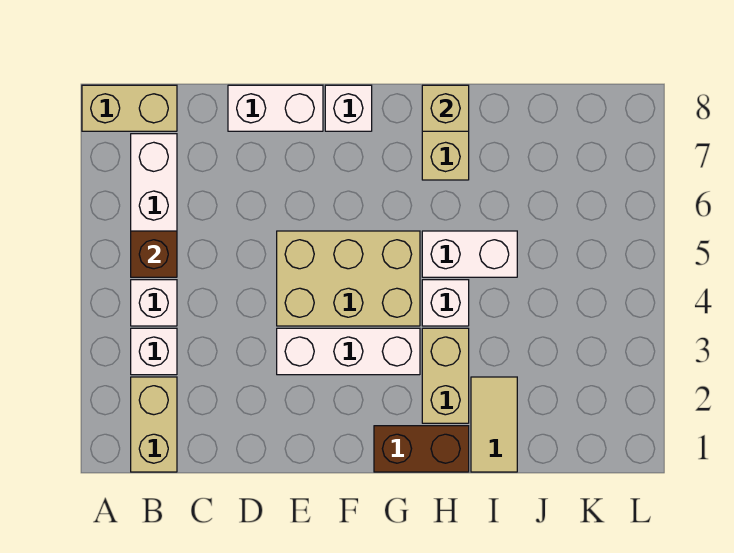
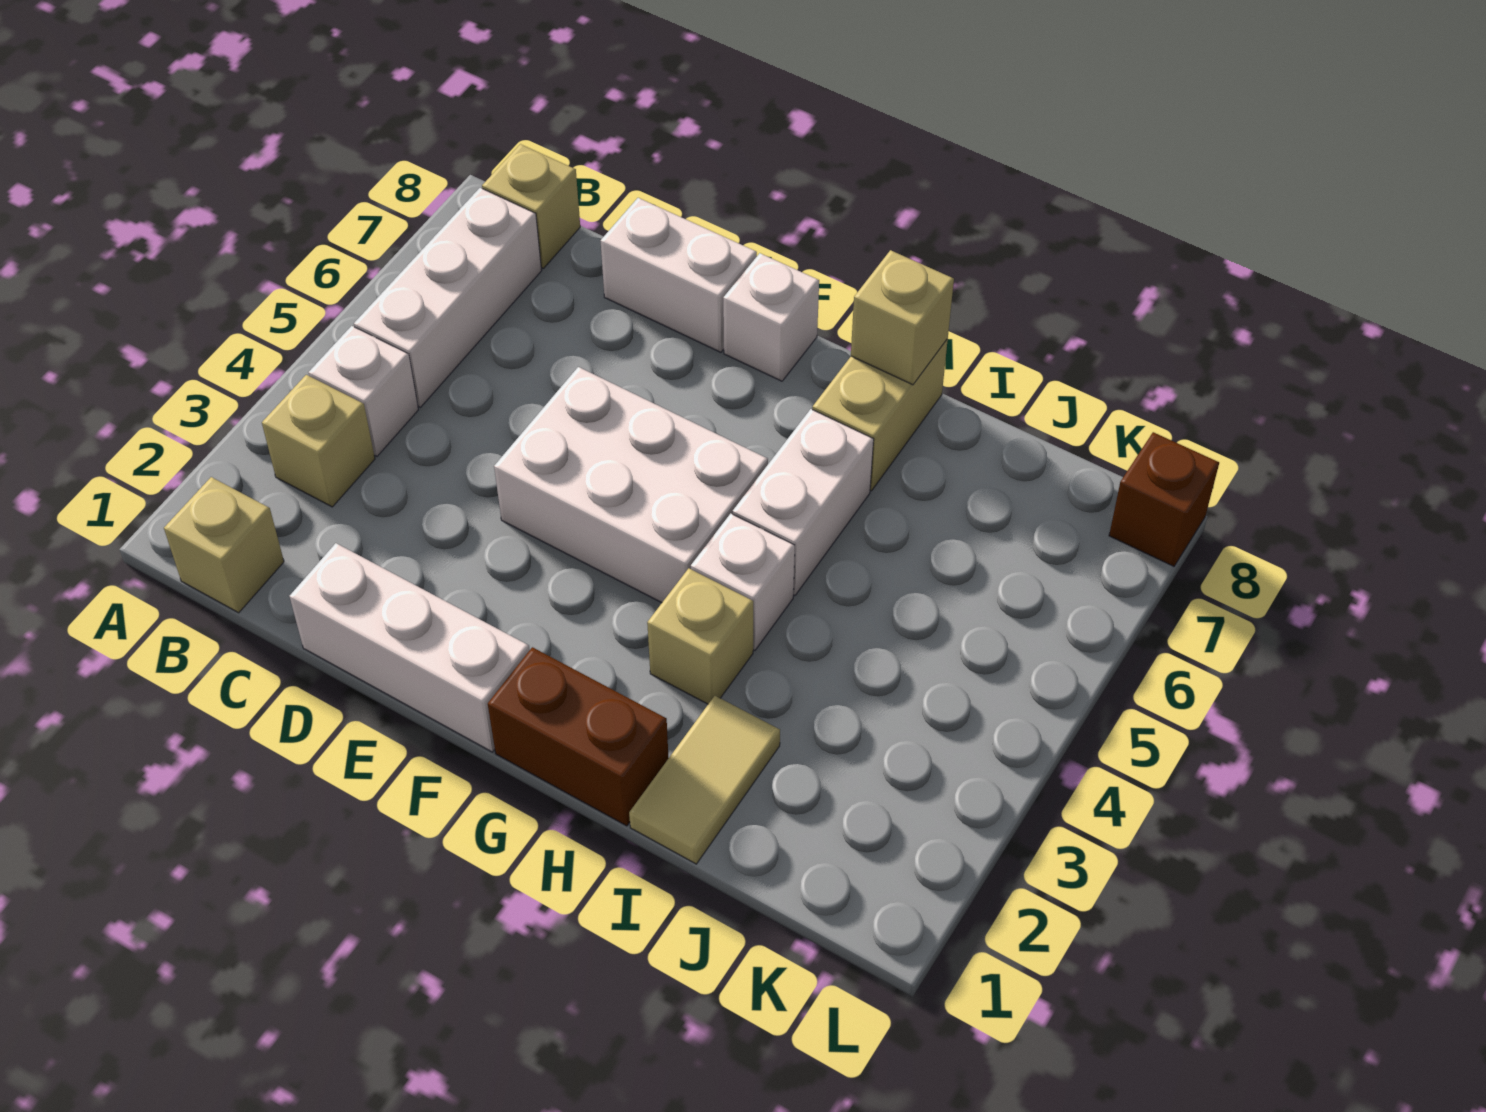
tan 1x2 brick [82,85,177,131] -> tan 1x1 brick [482,144,580,268]
tan 1x2 brick [131,377,177,472] -> tan 1x1 brick [164,477,284,613]
white 1x1 brick [131,328,177,375] -> tan 1x1 brick [262,375,375,507]
brown 1x1 brick [131,231,177,277] -> brown 1x1 brick moved to [1109,432,1219,566]
white 1x3 brick [277,328,420,375] -> white 1x3 brick moved to [289,543,530,752]
tan 2x3 brick [277,231,420,326] -> white 2x3 brick [494,367,768,603]
tan 1x2 brick [422,328,469,423] -> tan 1x1 brick [647,568,753,704]
white 1x2 brick [422,231,517,277] -> white 1x2 brick turned to [733,409,874,596]

